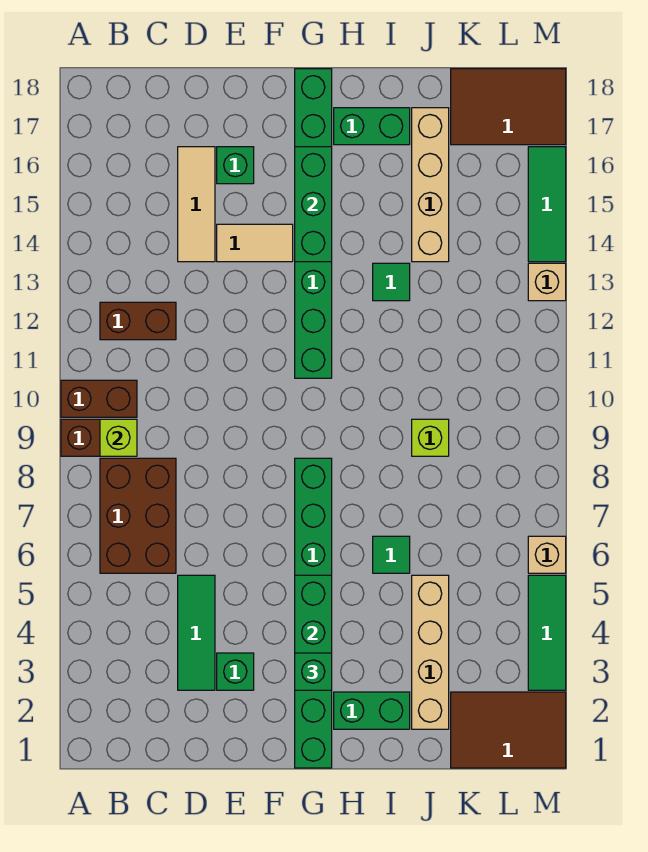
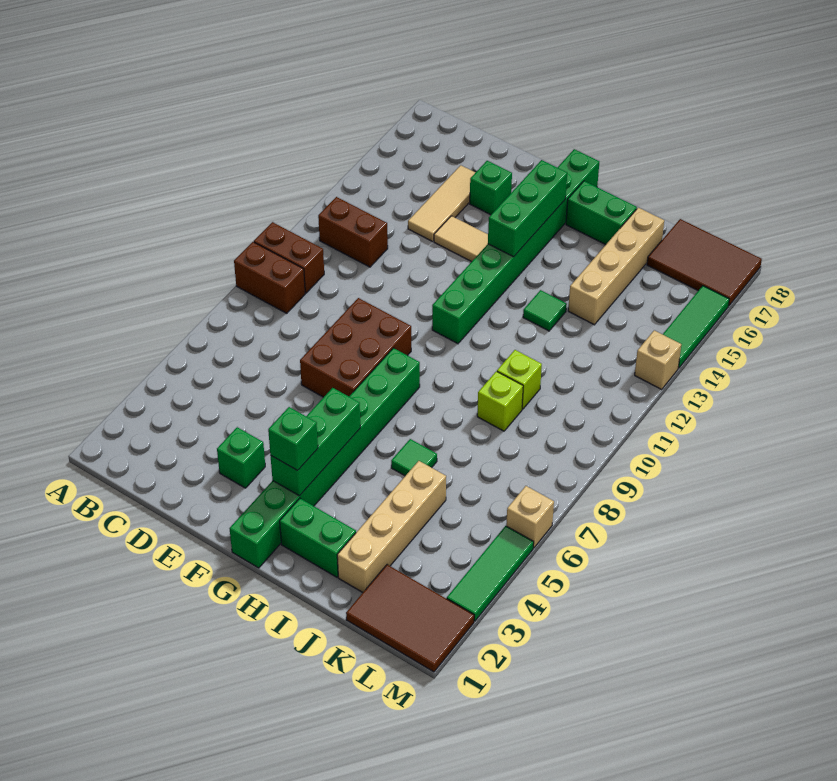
brown 2x3 brick [100,458,176,573] -> brown 2x3 brick moved to [300,298,411,397]
lime 1x1 brick [100,419,137,456] -> lime 1x1 brick moved to [497,350,542,409]
green 1x3 tile [178,575,215,690] -> none

